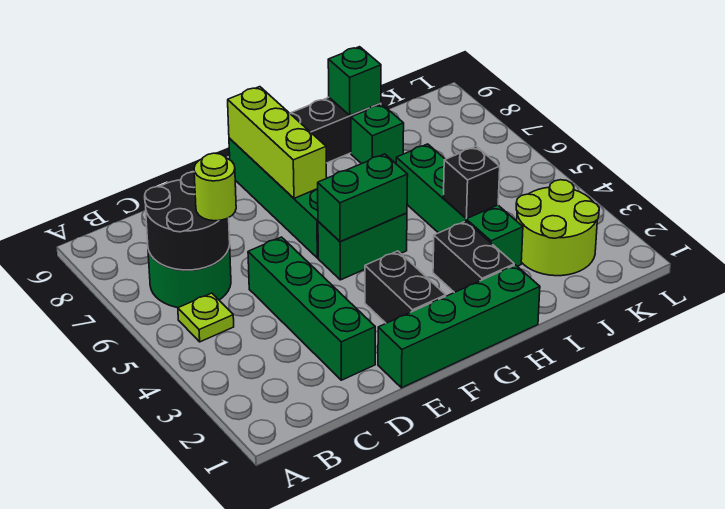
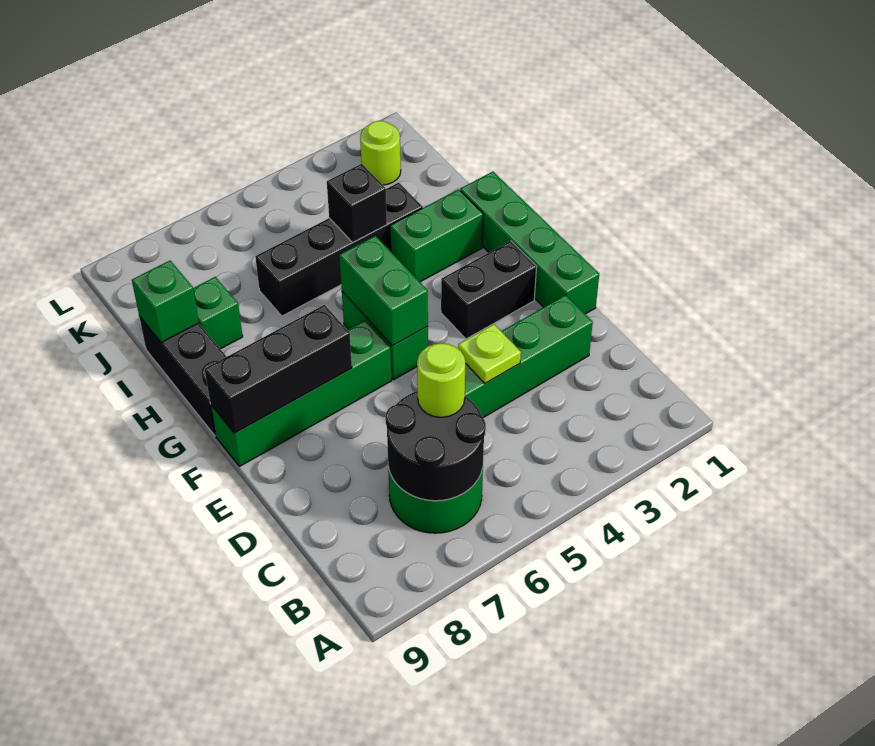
lime 1x1 plate [178,293,234,342] -> lime 1x1 plate moved to [458,324,521,383]
lime 1x3 brick [228,87,327,198] -> black 1x3 brick [205,305,352,433]
black 1x2 brick [433,221,514,293] -> green 1x2 brick [390,189,483,282]
green 1x4 brick [396,144,523,266] -> black 1x4 brick [255,183,423,316]
lime 2x2 round brick [516,180,599,276] -> lime 1x1 round brick [360,121,401,185]

